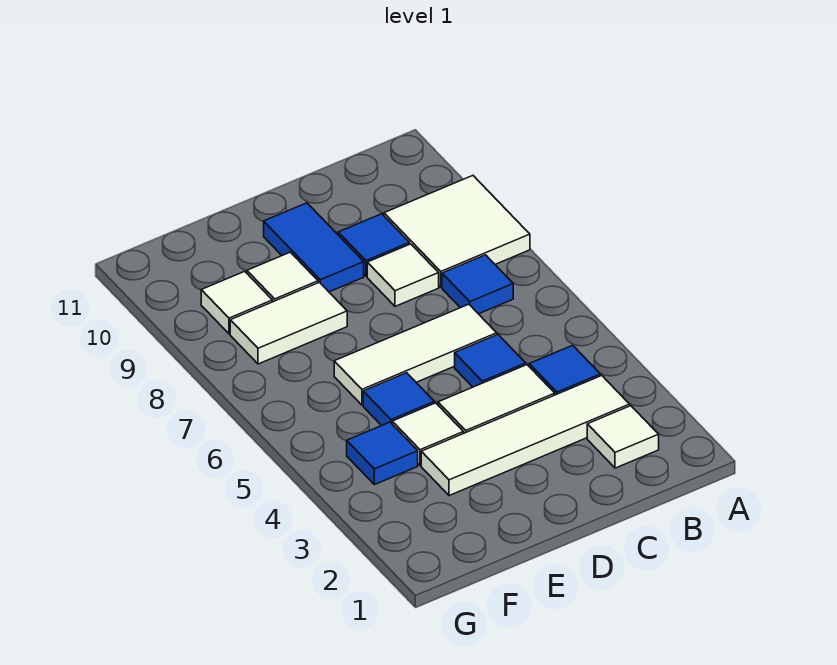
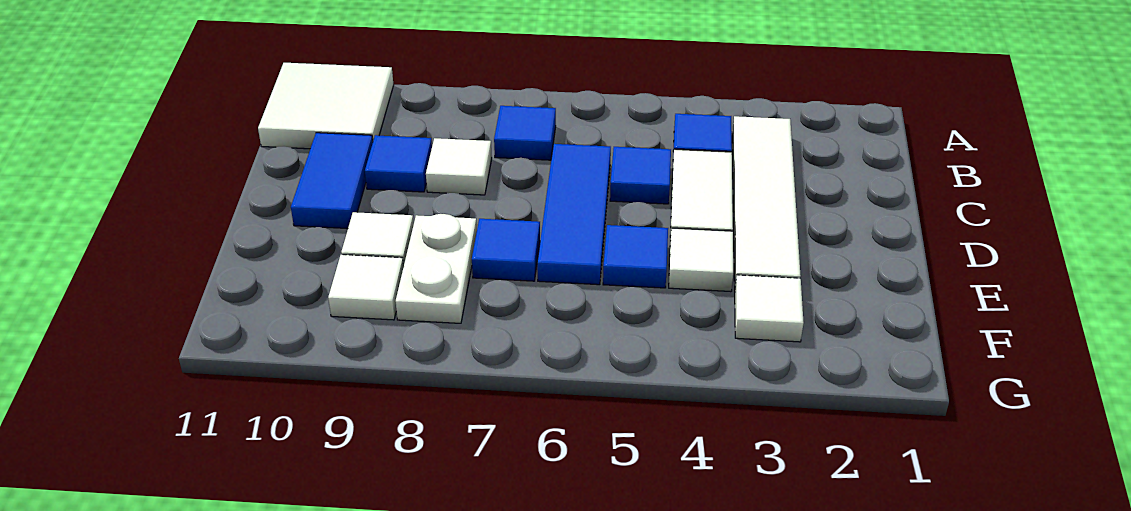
white 2x2 tile [384,176,530,287] -> white 2x2 tile moved to [258,63,394,149]
white 1x1 tile [587,406,659,468] -> white 1x1 tile moved to [735,275,804,342]
white 1x3 tile [334,304,497,405] -> blue 1x3 tile [537,144,611,285]
blue 1x2 tile [264,203,364,292] -> blue 1x2 tile turned to [291,133,373,229]
white 1x2 tile [230,282,347,364] -> white 1x2 plate [395,214,477,323]
blue 1x1 tile [347,422,418,485] -> blue 1x1 tile moved to [472,219,540,281]

